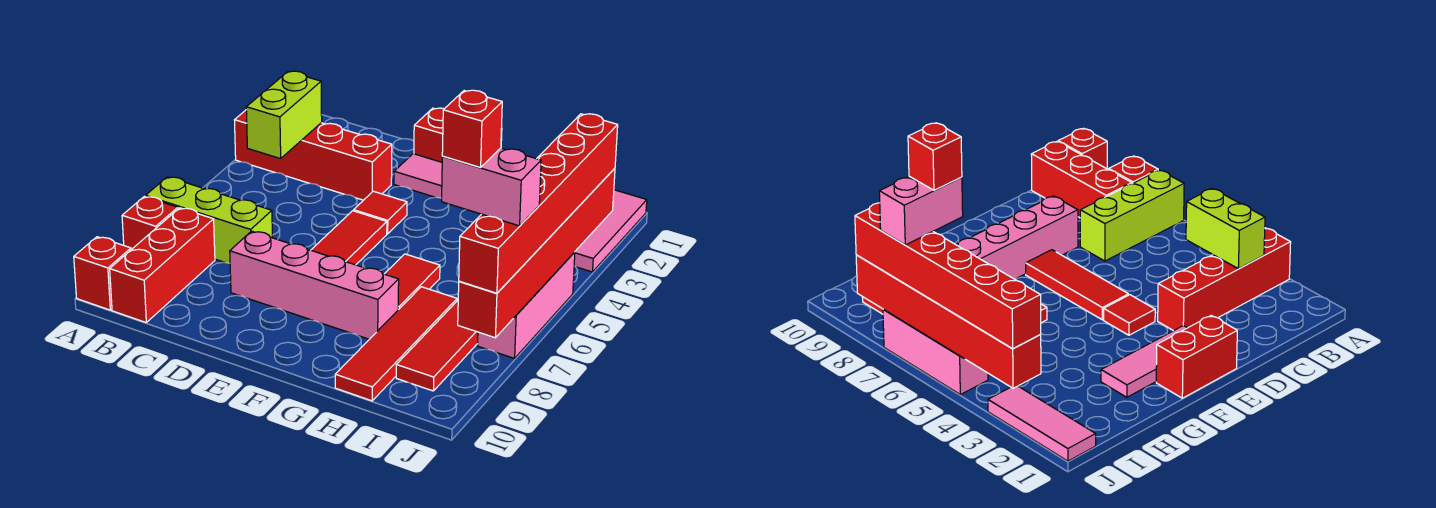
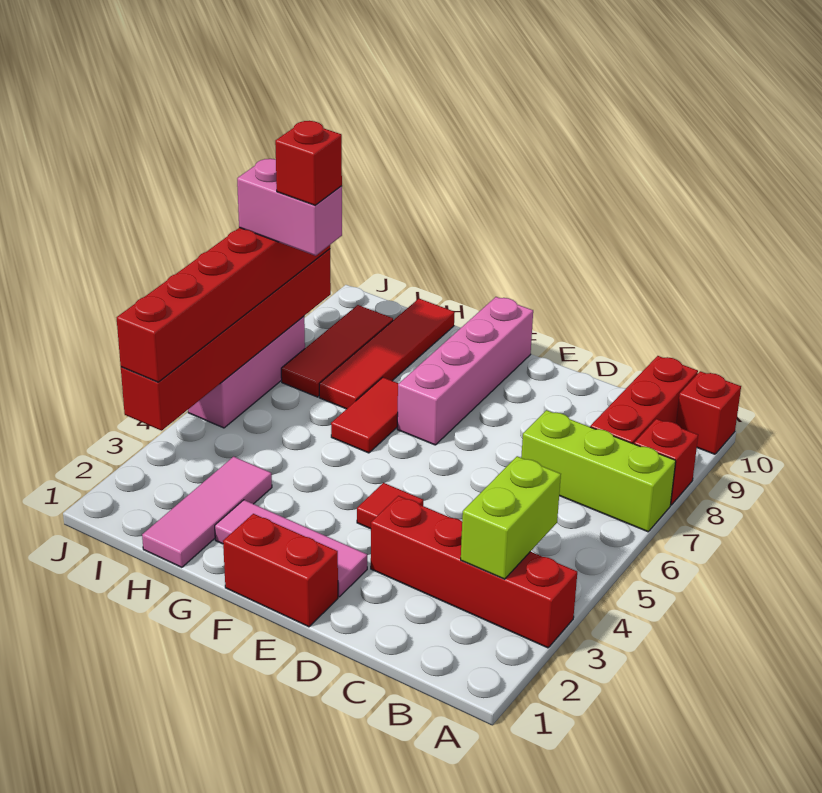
pink 1x4 brick [230,231,399,339] -> pink 1x4 brick turned to [397,297,533,445]
red 1x3 tile [311,211,387,265] -> none
pink 1x3 tile [574,190,647,272] -> pink 1x3 tile moved to [142,457,272,567]

